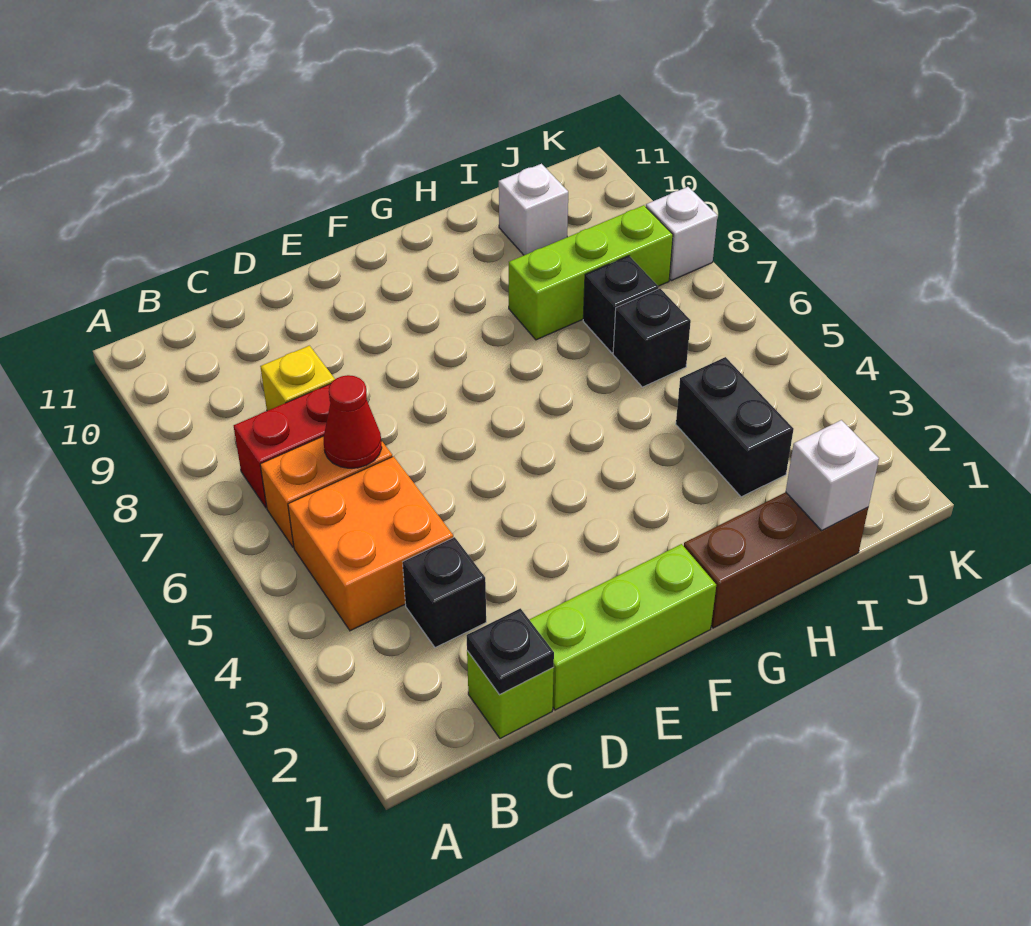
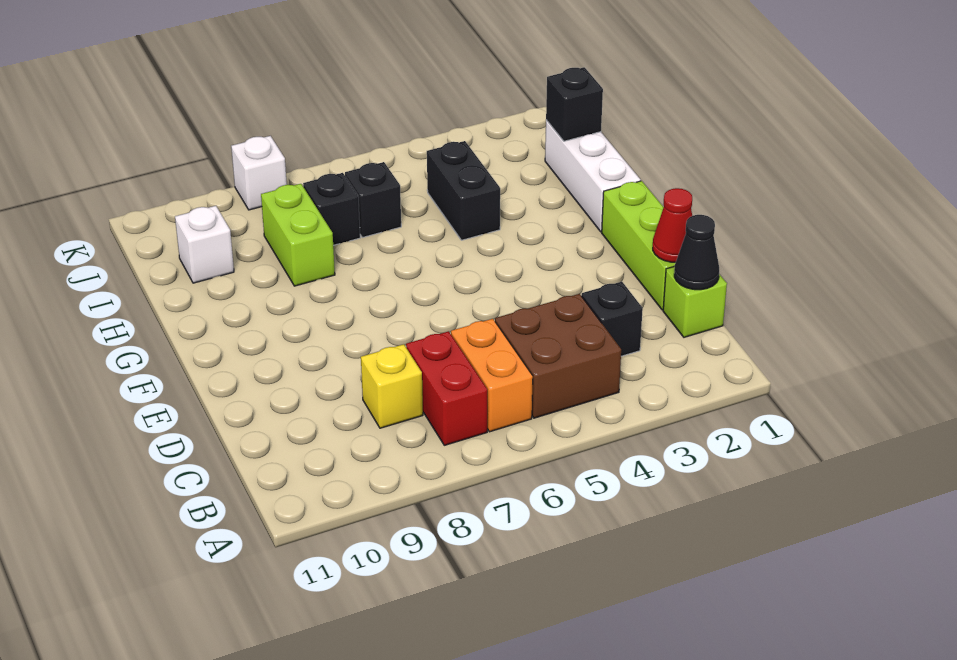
orange 2x2 brick [288,456,453,631] -> brown 2x2 brick [495,294,621,418]
black 1x1 plate [467,608,554,695] -> black 1x1 cone [674,215,719,290]
red 1x1 cone [324,375,382,468] -> red 1x1 cone moved to [653,188,692,262]
brown 1x3 brick [684,492,868,628] -> white 1x3 brick [545,120,641,232]
lime 1x3 brick [509,205,673,340] -> lime 1x2 brick [261,184,335,286]
white 1x1 brick [786,420,879,531] -> black 1x1 brick [546,67,603,141]
black 1x2 brick [676,357,794,497] -> black 1x2 brick turned to [427,141,500,240]

